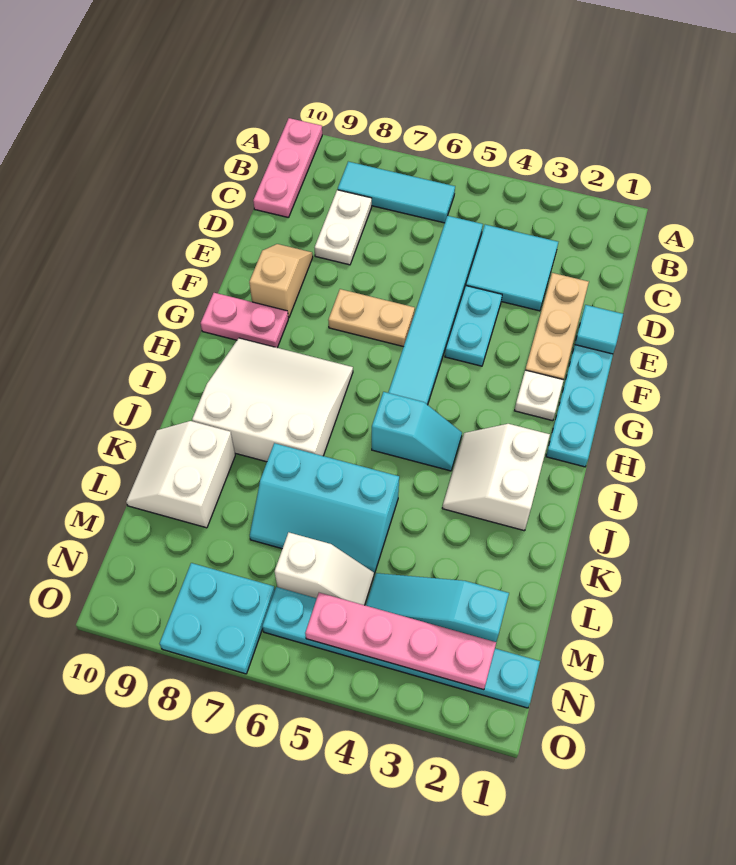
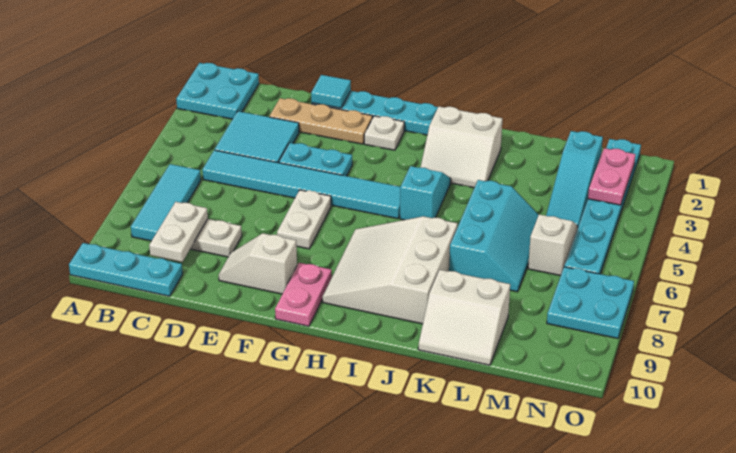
none -> cyan 2x2 plate [176,63,259,119]
pink 1x3 plate [253,118,322,218] -> cyan 1x3 plate [69,243,183,296]
none -> white 1x2 plate [149,202,208,262]
tan 1x2 slope [249,244,313,318] -> white 1x2 slope [219,233,297,294]
tan 1x2 plate [328,289,415,347] -> white 1x2 plate [277,190,331,249]
pink 1x4 plate [305,593,496,690] -> pink 1x2 plate [588,148,635,205]

